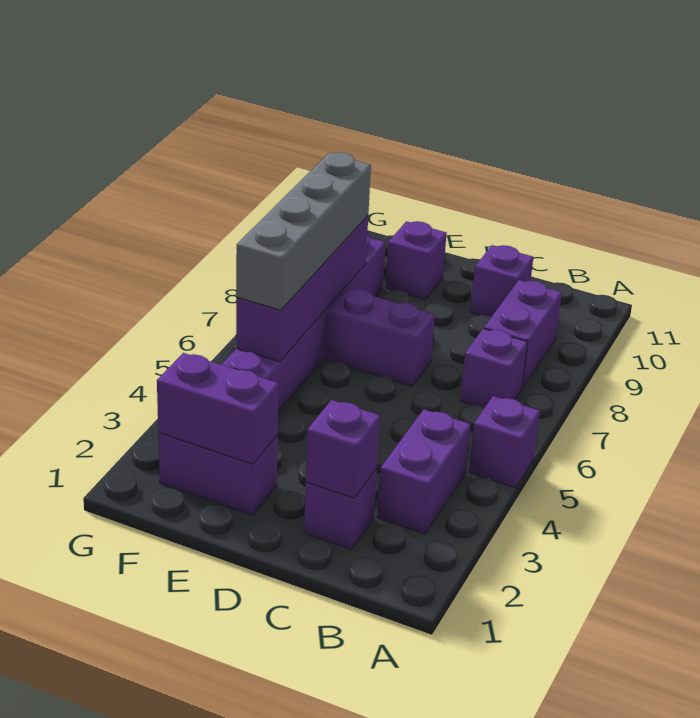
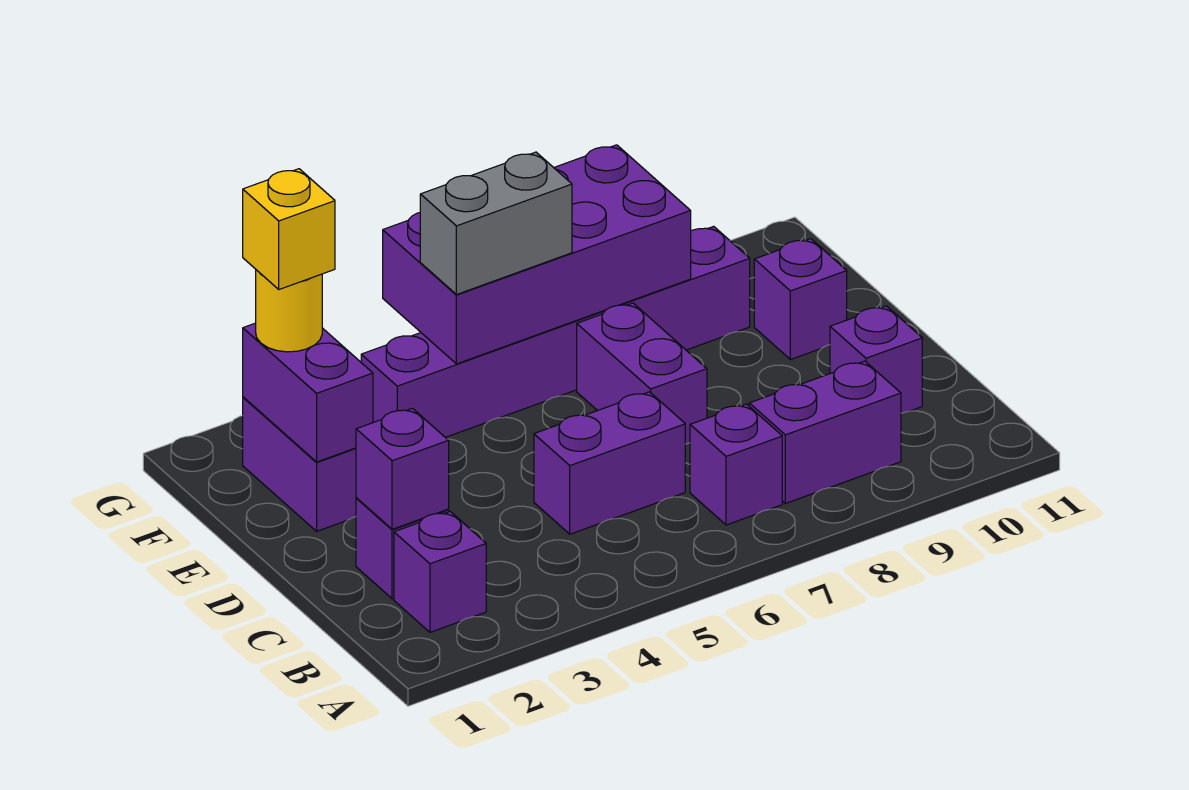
purple 1x1 brick [469,396,540,488] -> purple 1x1 brick moved to [394,512,486,632]
purple 1x2 brick [377,409,471,534] -> purple 1x2 brick moved to [534,392,685,534]
none -> yellow 1x1 round brick [256,270,322,352]
none -> yellow 1x1 brick [243,169,335,289]
purple 1x4 brick [236,216,368,362] -> purple 2x4 brick [383,145,691,364]
grey 1x4 brick [236,152,371,310] -> grey 1x2 brick [420,152,572,295]

